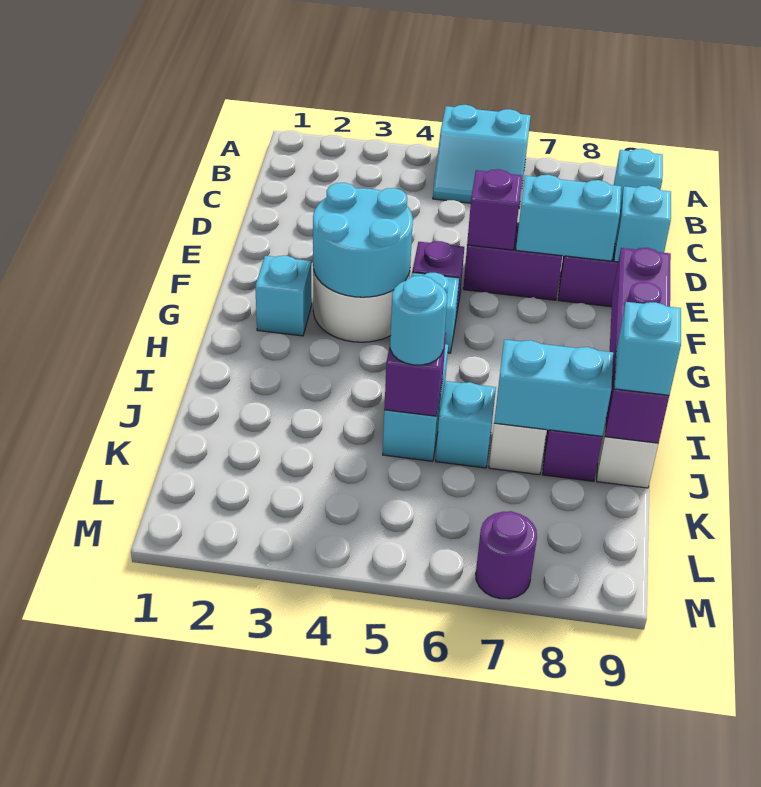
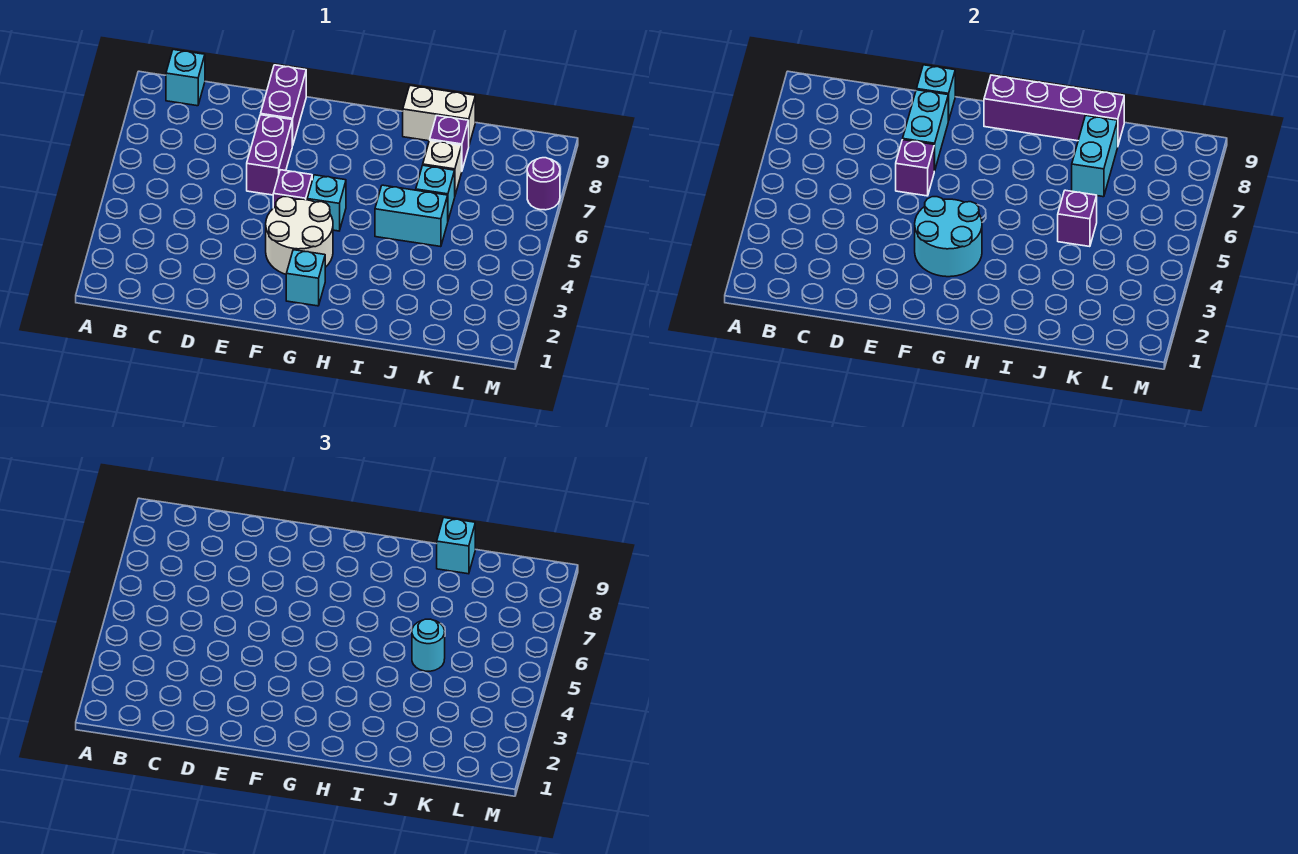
cyan 2x2 slope [433,105,531,207] -> none

